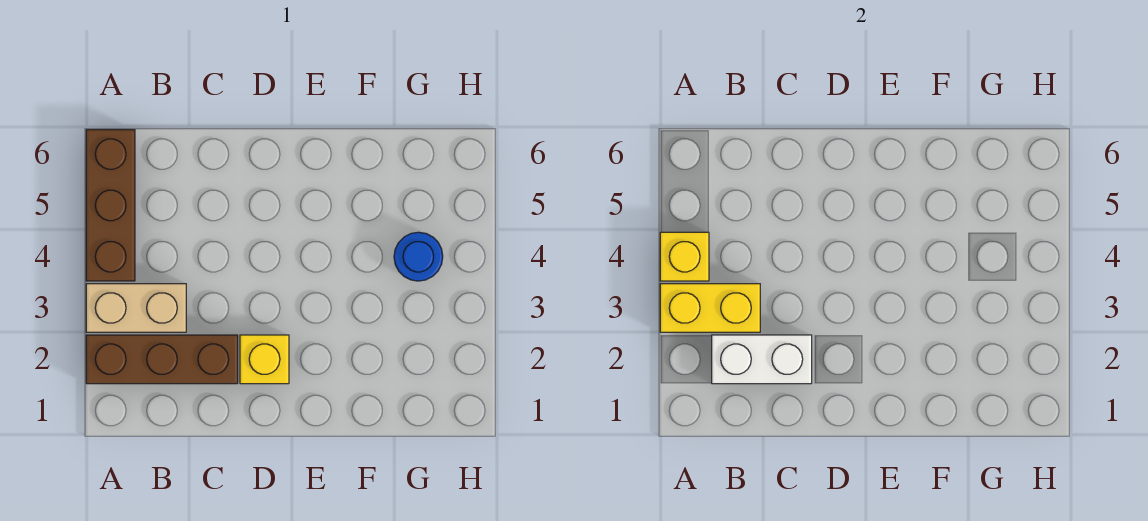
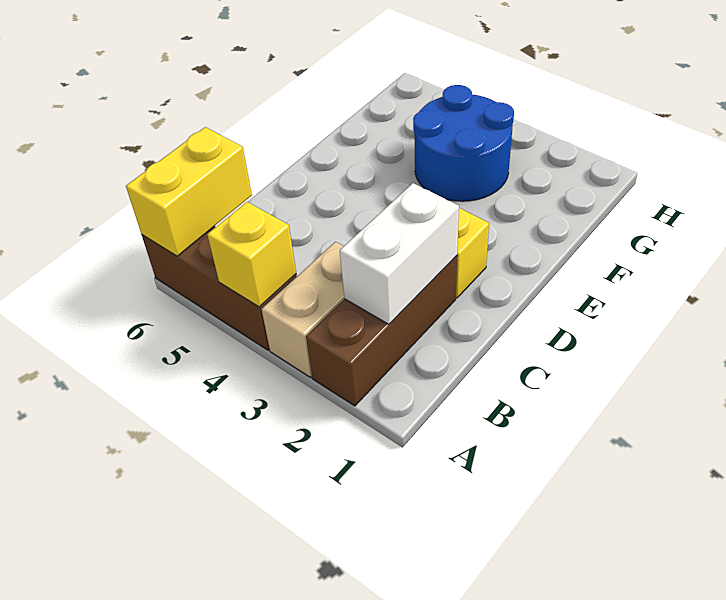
yellow 1x2 brick [660,284,760,332] -> yellow 1x2 brick moved to [126,127,252,256]
blue 1x1 round brick [394,232,443,281] -> blue 2x2 round brick [413,85,514,201]

